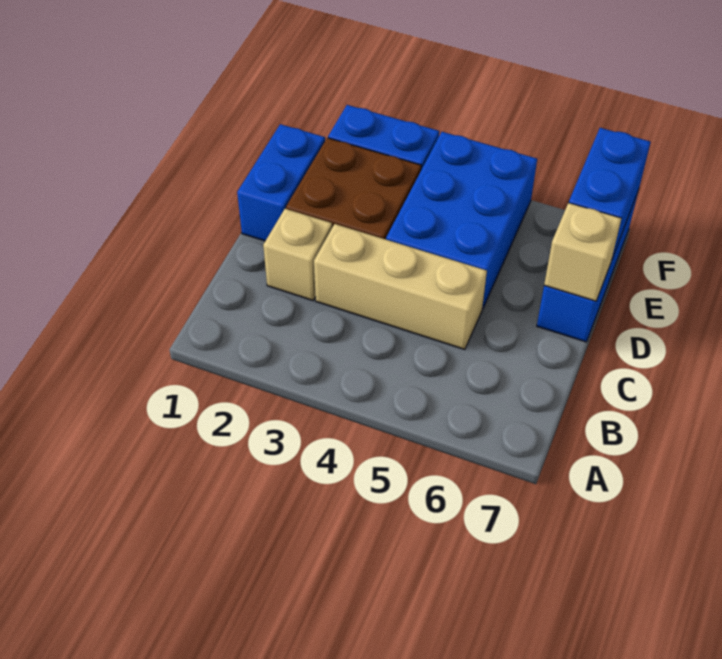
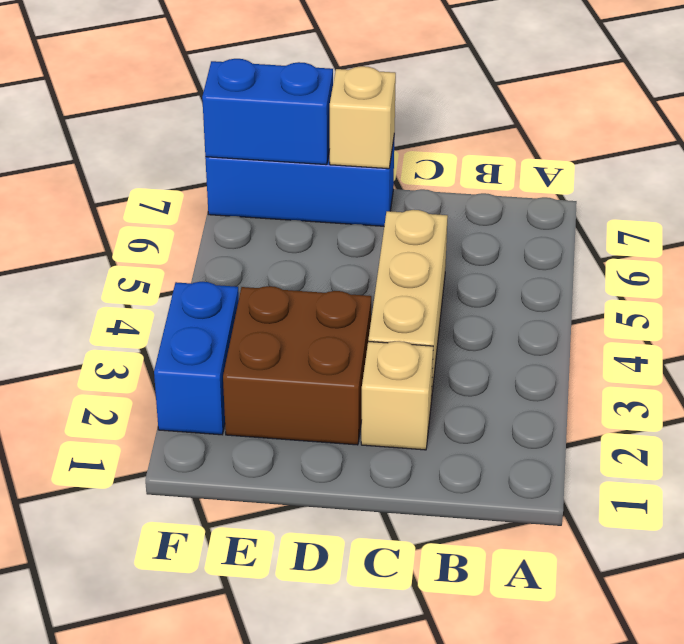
blue 1x2 brick [237,124,325,241] -> none
blue 2x3 brick [386,132,537,309] -> none

